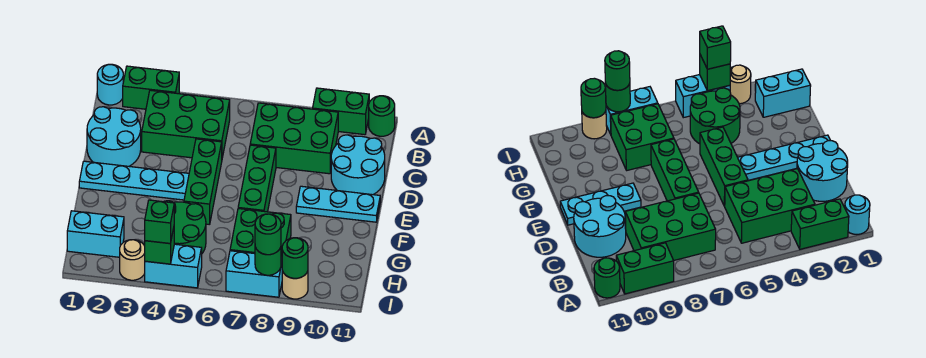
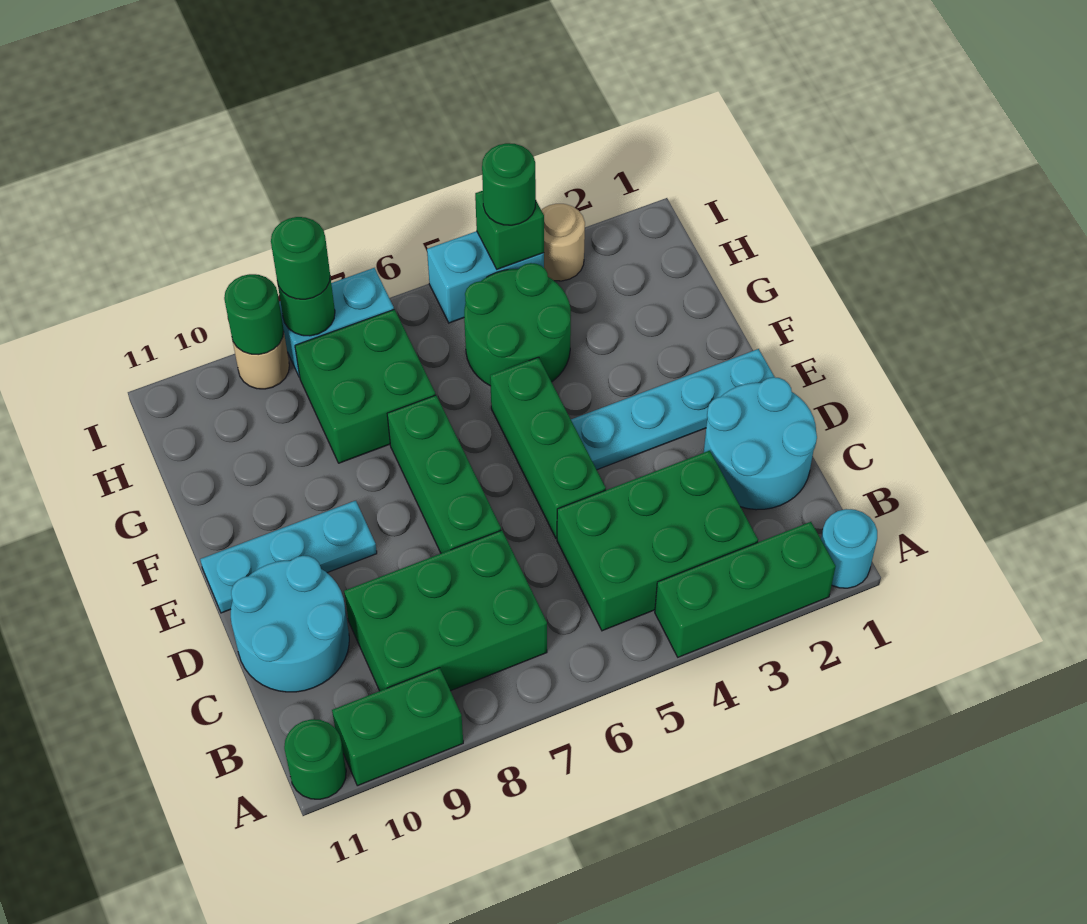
green 1x2 brick [123,66,179,109] -> green 1x3 brick [655,522,836,657]
cyan 1x2 brick [67,211,124,257] -> none
green 1x1 brick [145,200,174,244] -> green 1x1 round brick [482,143,536,225]

